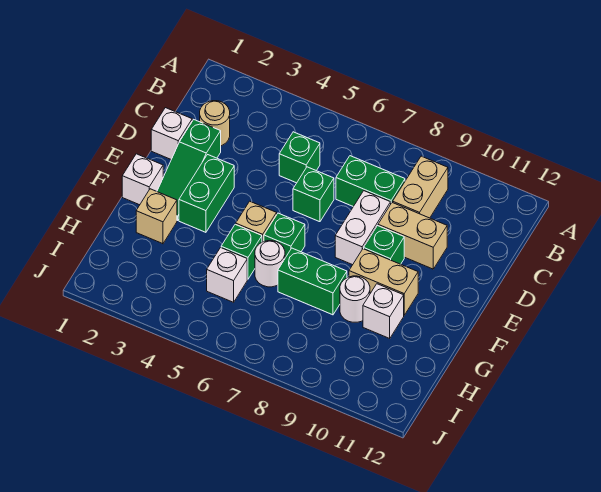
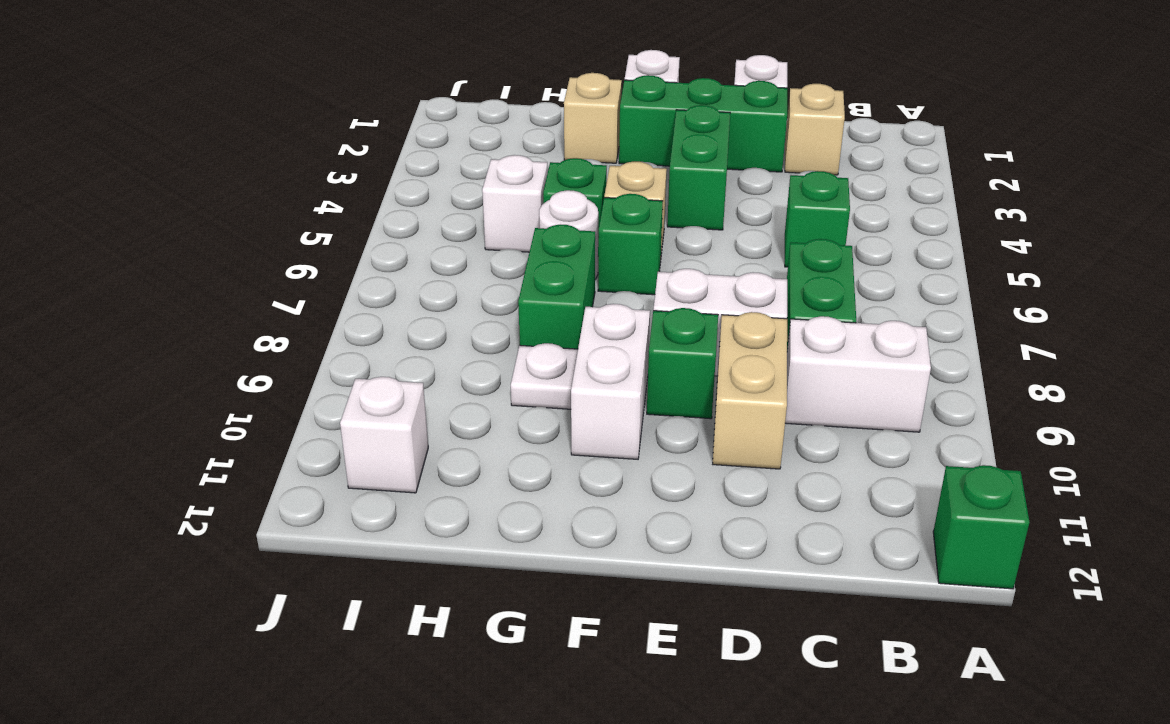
tan 1x2 brick [393,156,448,218] -> white 1x2 brick [785,316,931,432]
tan 1x1 round brick [200,101,230,146] -> tan 1x1 brick [785,84,845,175]
green 1x3 slope [157,120,221,221] -> green 1x3 brick [619,75,787,172]
green 1x1 brick [293,167,334,222] -> green 1x1 brick moved to [933,465,1029,589]
green 1x2 brick [179,155,234,232] -> green 1x2 brick turned to [667,105,730,230]
tan 1x2 brick [349,249,418,315] -> white 1x2 brick [571,304,650,459]
white 1x1 round brick [340,276,370,322] -> white 1x1 plate [511,343,578,409]
white 1x1 brick [363,284,404,338] -> white 1x1 brick moved to [340,377,428,493]

